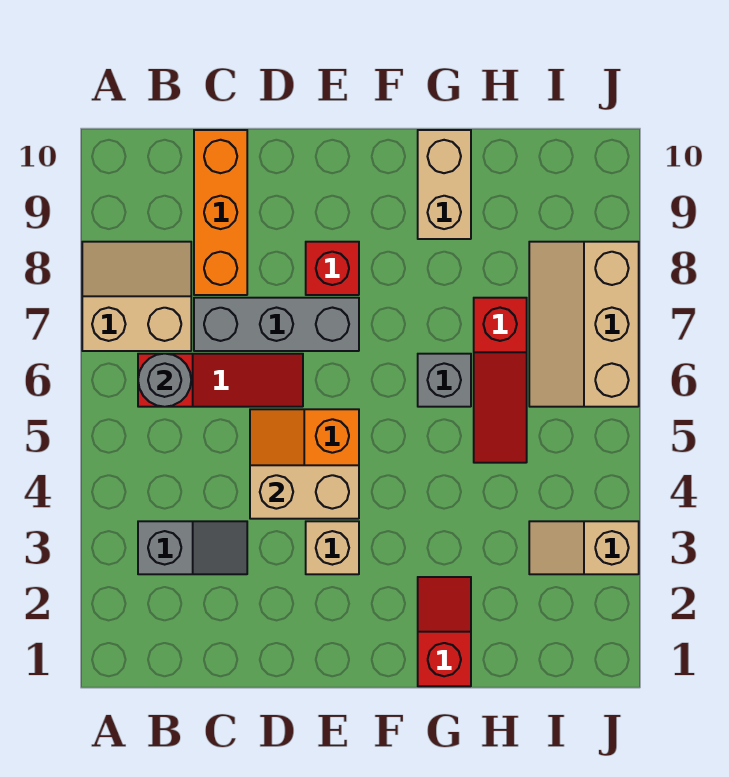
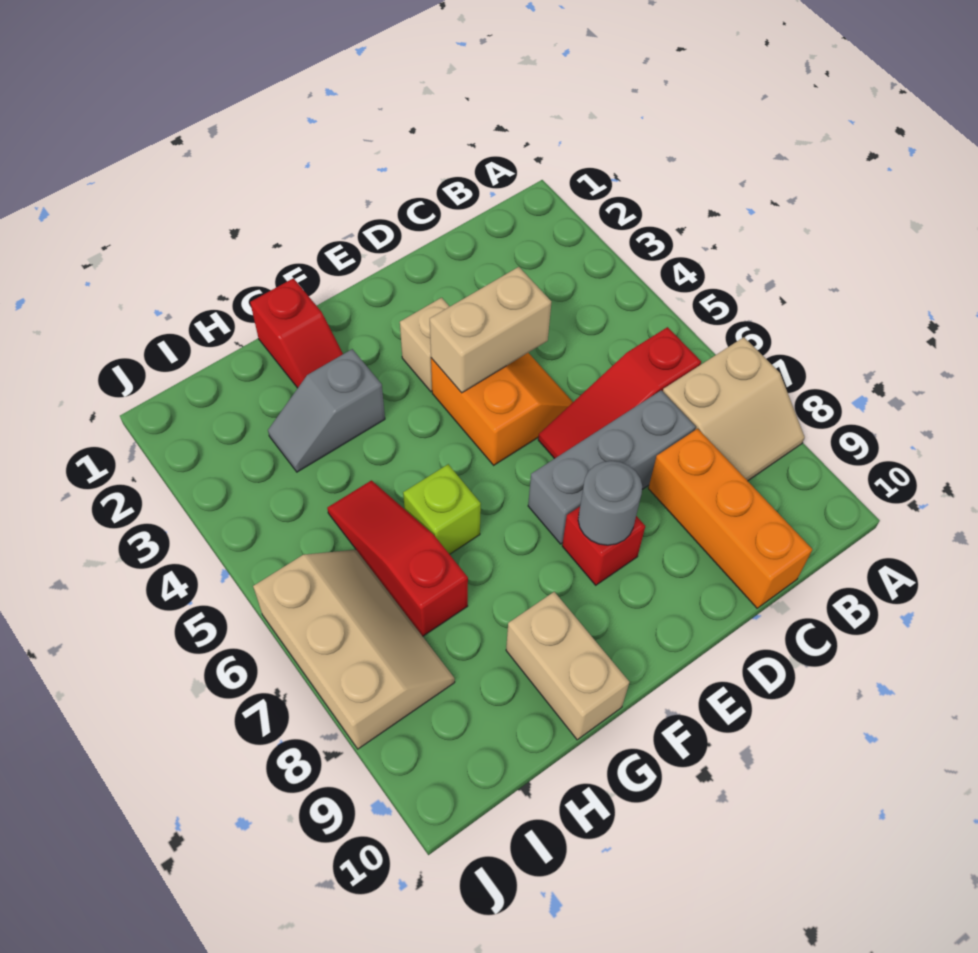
grey 1x2 slope [138,521,247,574] -> grey 1x2 slope moved to [268,349,385,472]
grey 1x1 round brick [138,354,191,407] -> grey 1x1 round brick moved to [578,461,642,545]
grey 1x1 brick [418,354,471,407] -> lime 1x1 brick [403,464,481,554]
tan 1x2 slope [529,521,639,574] -> none

